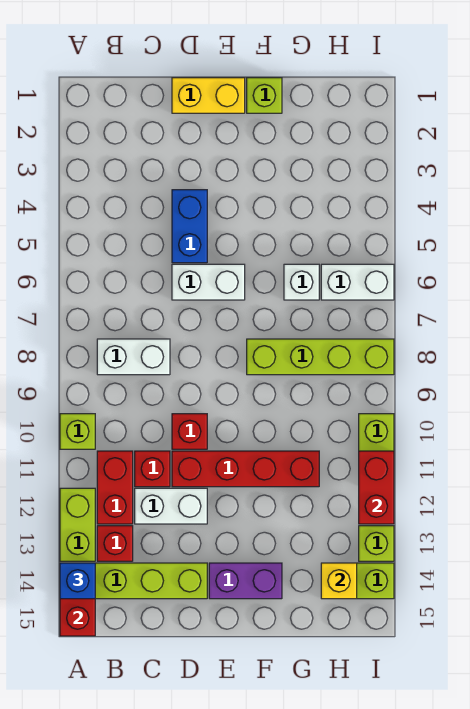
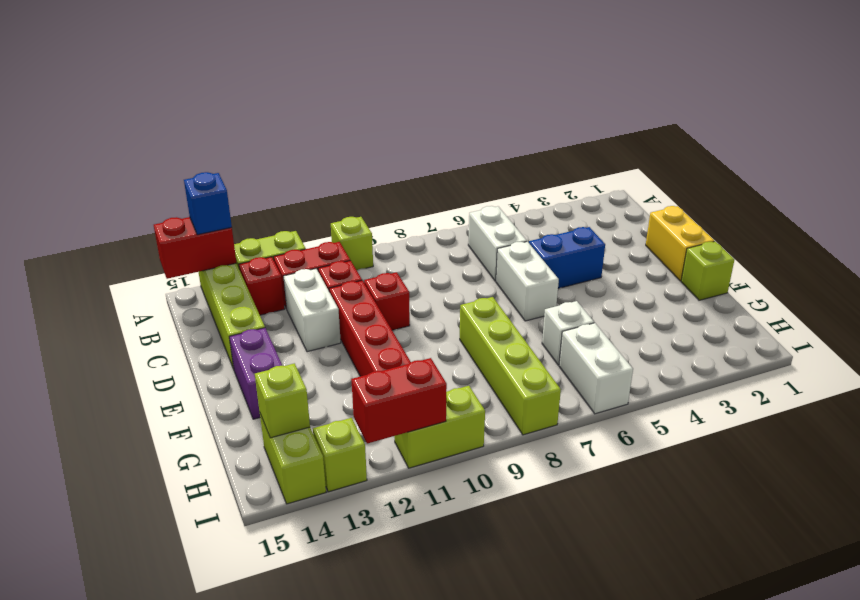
white 1x2 brick [97,339,170,375] -> white 1x2 brick moved to [468,206,527,281]
yellow 1x1 brick [321,563,357,599] -> lime 1x1 brick [255,363,310,438]

